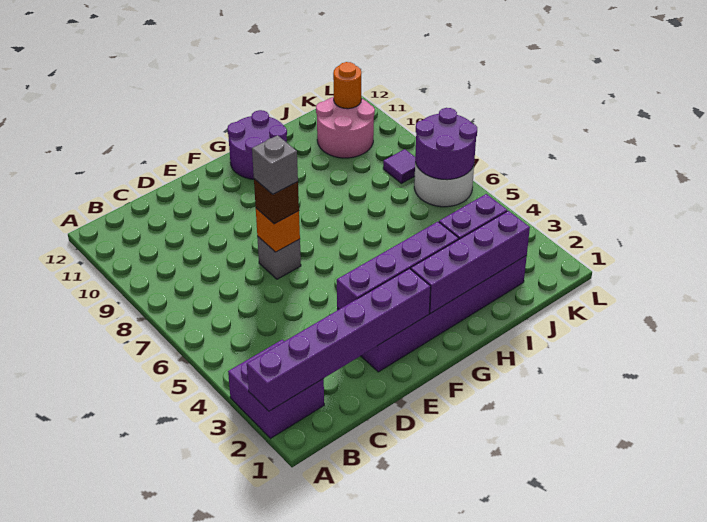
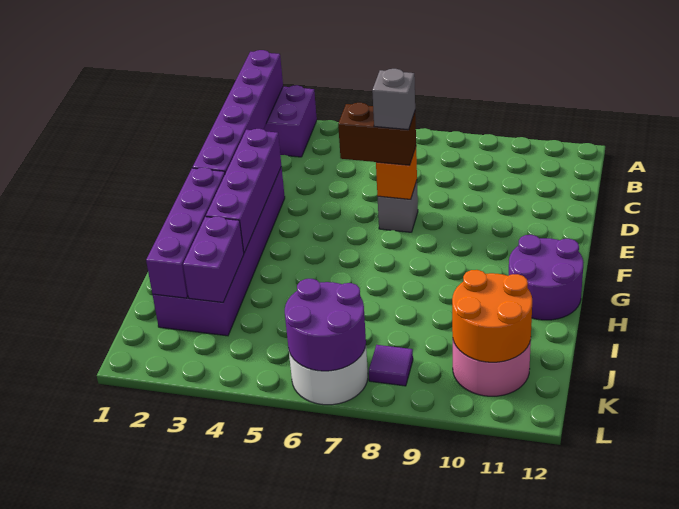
brown 1x1 brick [254,179,299,224] -> brown 1x2 brick [338,103,416,165]
orange 1x1 round brick [333,62,361,109] -> orange 2x2 round brick [452,270,532,362]

